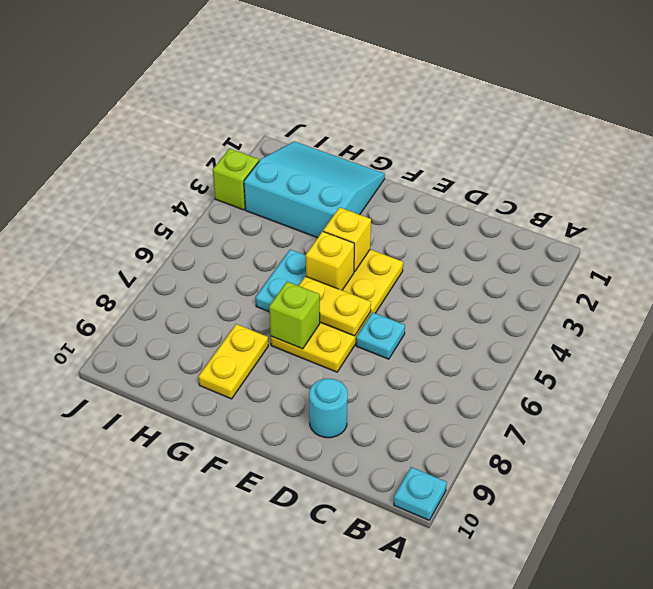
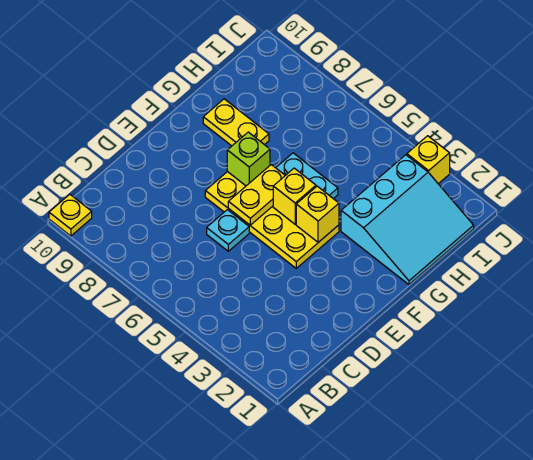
cyan 1x1 plate [394,467,447,520] -> yellow 1x1 plate [49,194,92,236]
cyan 1x1 round brick [309,379,348,438] -> none
lime 1x1 brick [213,149,259,210] -> yellow 1x1 brick [407,136,450,184]

